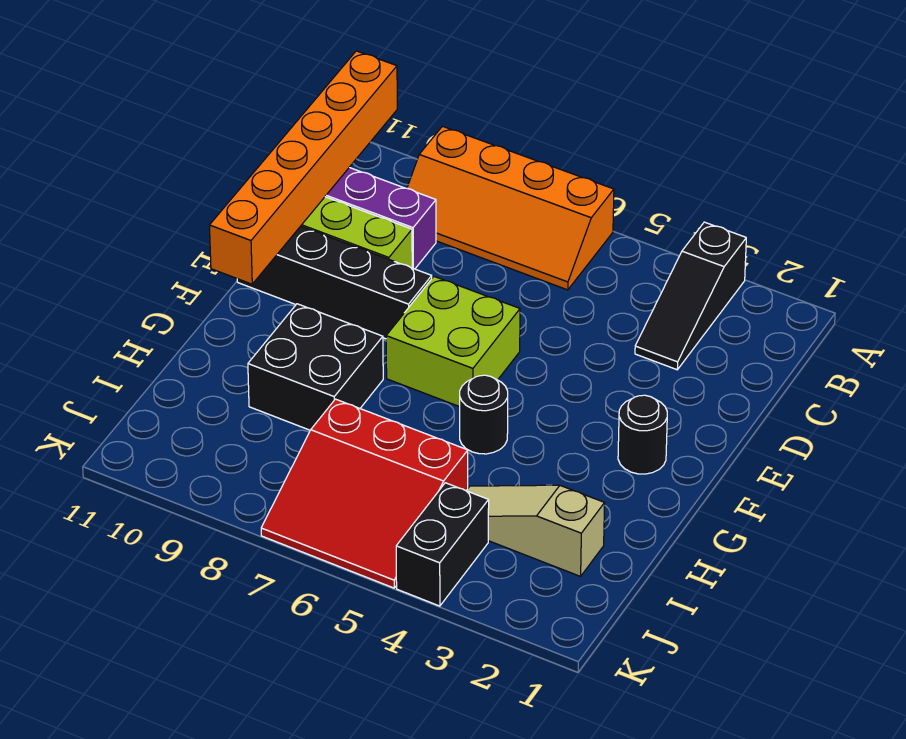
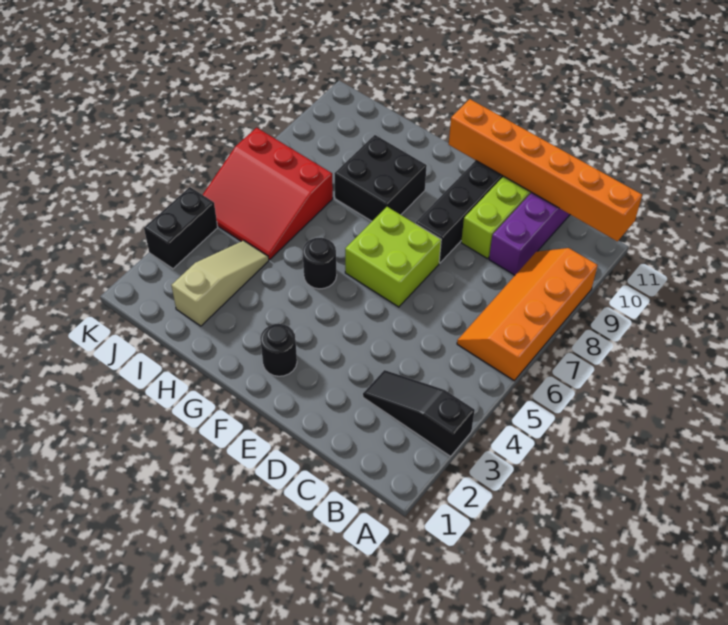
red 3x3 slope [261,399,468,588] -> red 3x3 slope turned to [203,128,333,260]
black 1x2 brick [396,483,489,606] -> black 1x2 brick turned to [144,187,218,269]

